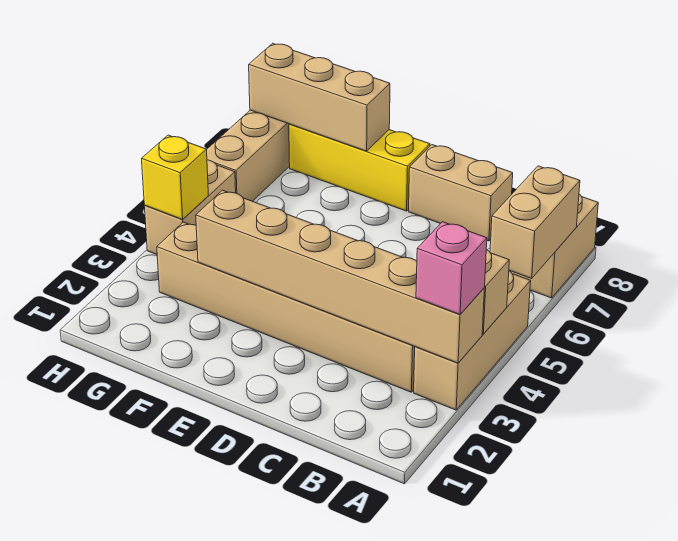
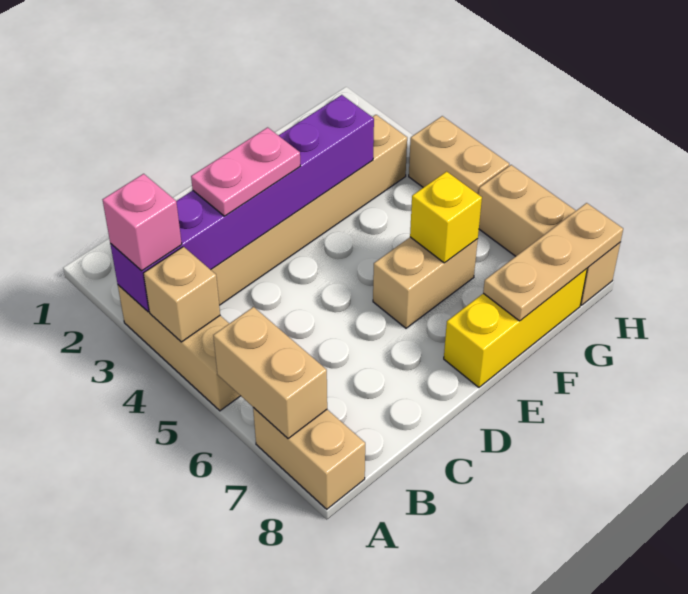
tan 1x6 brick [196,190,485,363] -> purple 1x6 brick [110,95,374,312]
none -> pink 1x2 plate [191,127,300,216]
tan 1x2 brick [409,145,513,241] -> tan 1x2 brick moved to [373,237,478,328]
tan 1x3 brick [249,43,390,151] -> tan 1x3 plate [483,203,623,321]
yellow 1x1 brick [142,135,208,219] -> yellow 1x1 brick moved to [410,171,482,263]

